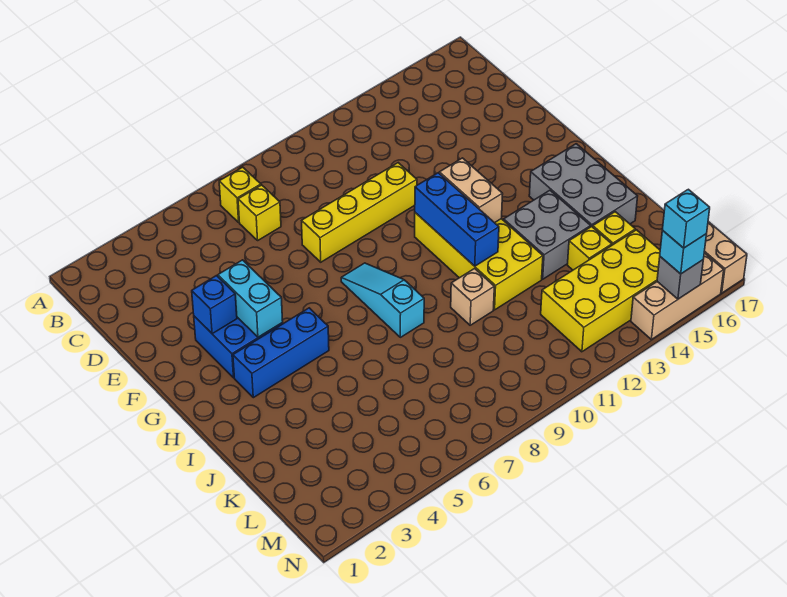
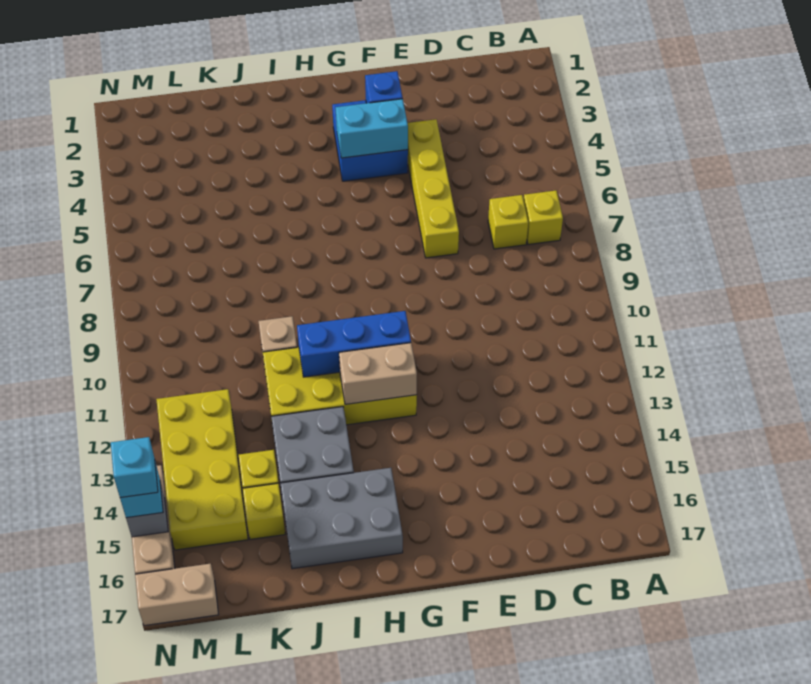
yellow 1x4 brick [302,163,417,262] -> yellow 1x4 brick moved to [408,119,459,258]
cyan 1x3 slope [341,263,424,337] -> none
blue 1x3 brick [233,308,329,398] -> none

